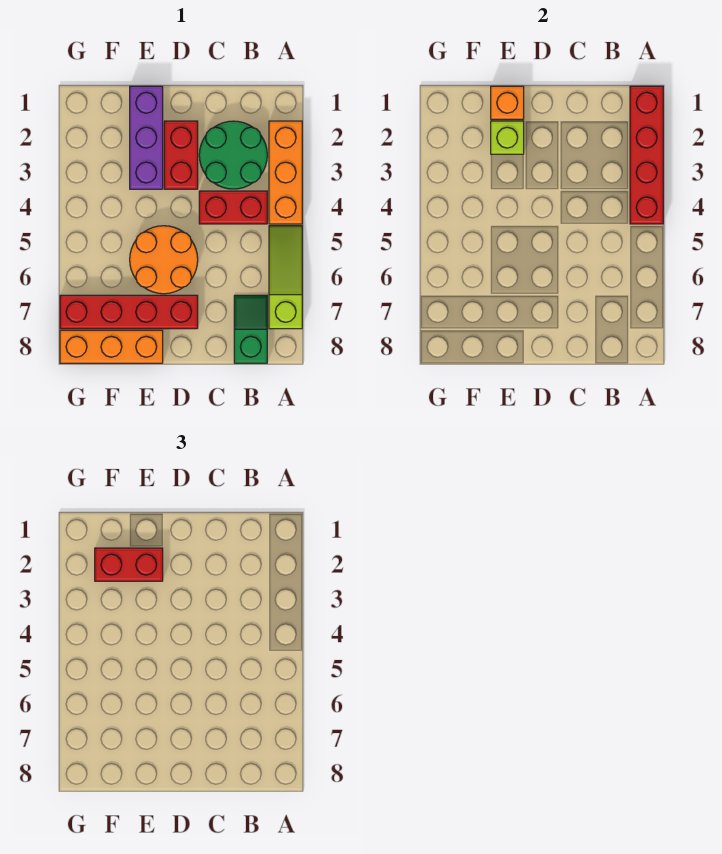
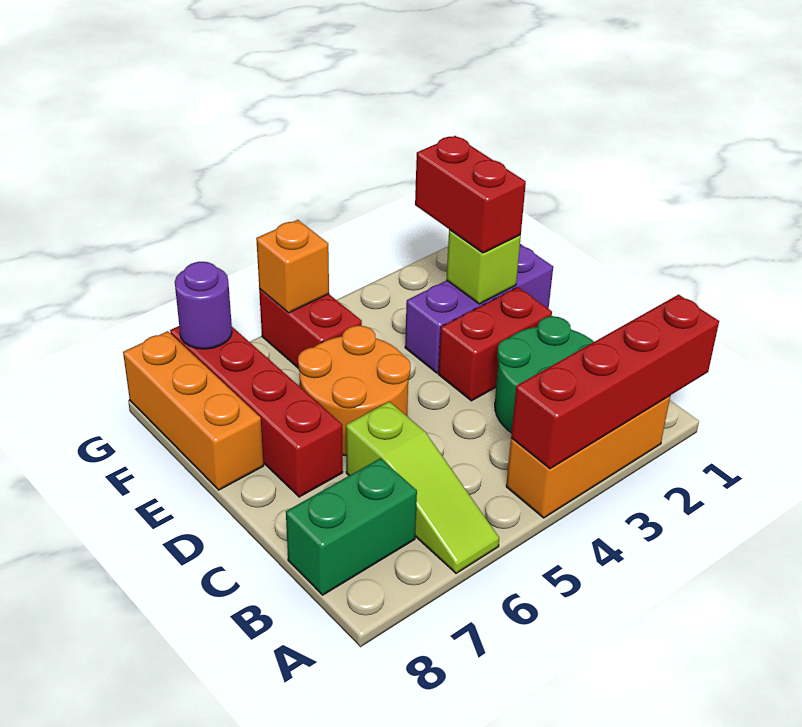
lime 1x3 slope [269,226,302,329] -> lime 1x3 slope turned to [346,402,499,573]
red 1x2 brick [199,191,267,224] -> red 1x2 brick moved to [259,289,362,368]
green 1x2 slope [234,295,267,363] -> green 1x2 brick [286,458,417,595]
orange 1x1 brick [491,86,524,119] -> orange 1x1 brick moved to [256,220,329,313]
none -> purple 1x1 round brick [175,262,232,349]

